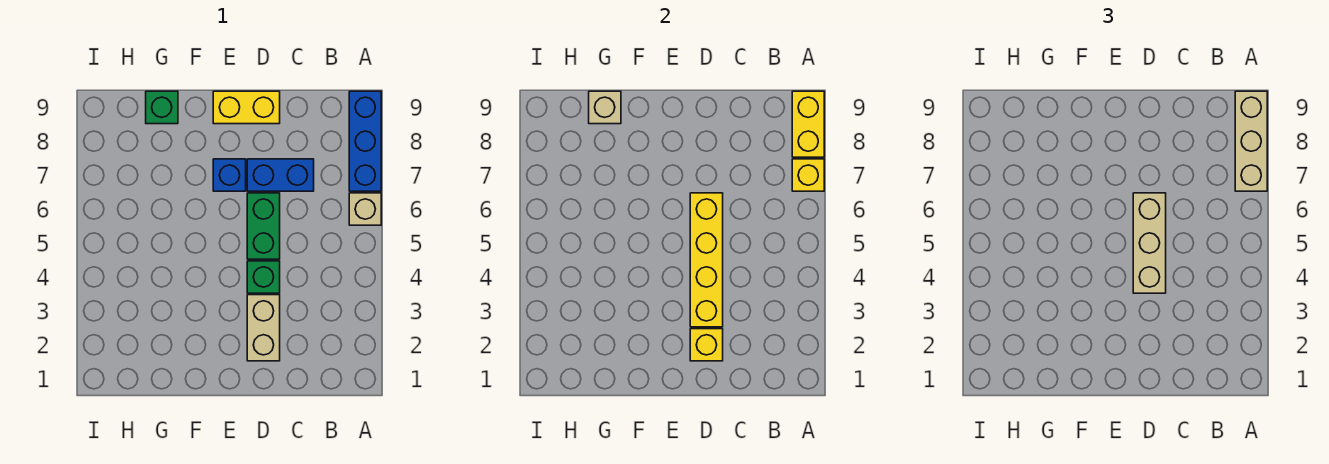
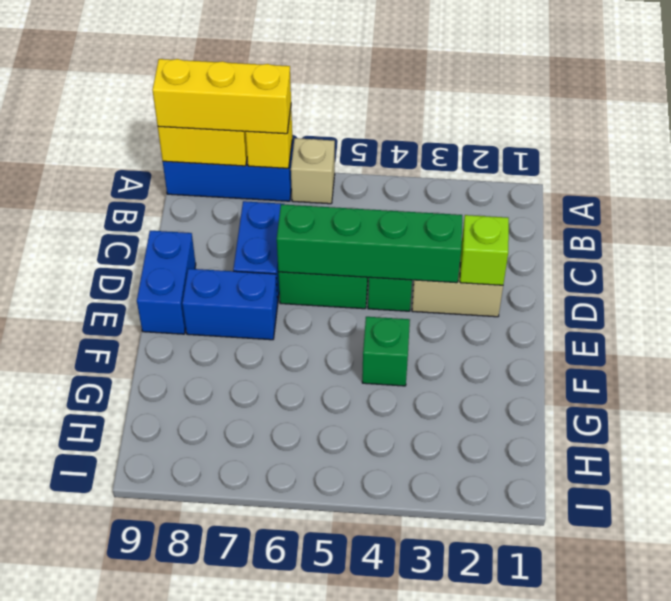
tan 1x3 brick [1235,91,1267,191] -> yellow 1x3 brick [152,59,291,134]
yellow 1x1 brick [690,329,723,361] -> lime 1x1 brick [460,215,509,285]
yellow 1x4 brick [690,193,723,327] -> green 1x4 brick [277,204,462,283]
tan 1x3 brick [1133,193,1166,293] -> none
yellow 1x2 brick [213,91,280,124] -> blue 1x2 brick [137,231,196,334]
blue 1x1 brick [213,159,246,191] -> blue 1x2 brick [182,269,278,340]
green 1x1 brick [146,91,178,124] -> green 1x1 brick moved to [362,317,410,386]
tan 1x1 brick [589,91,621,124] -> none

